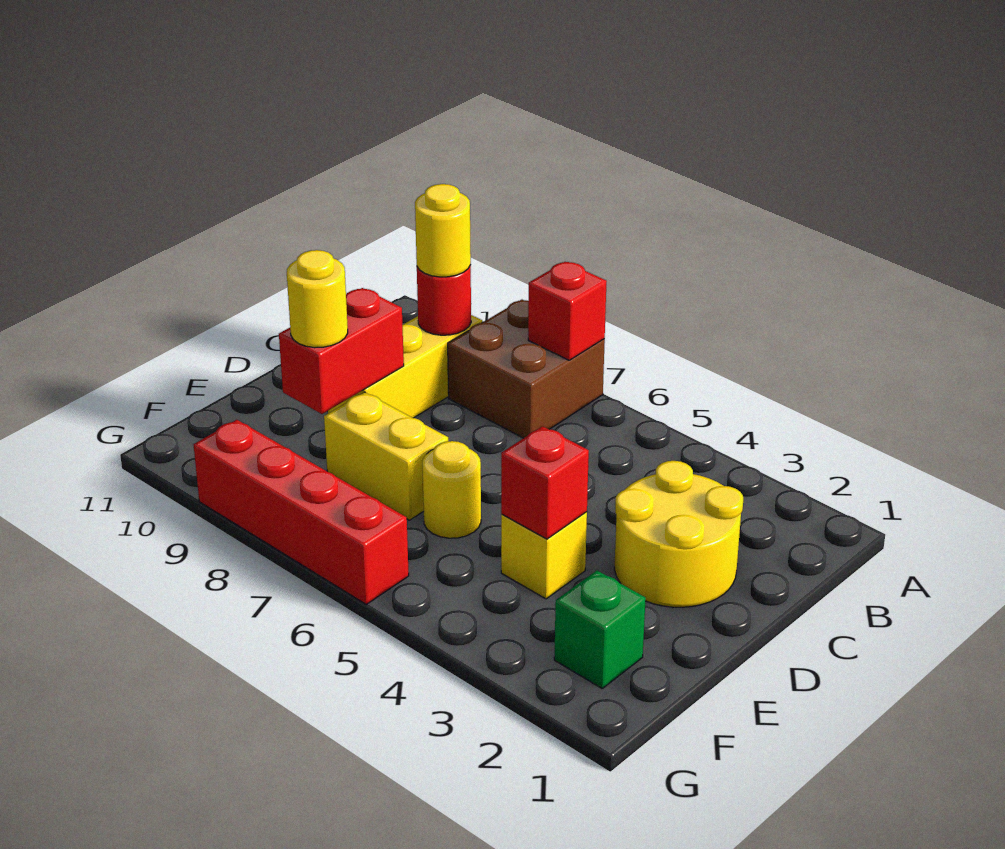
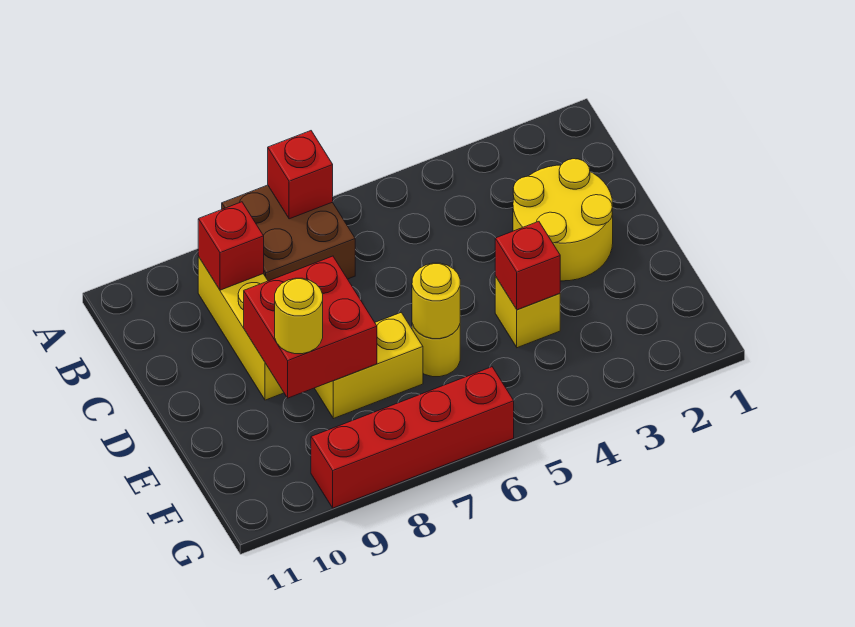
red 1x1 round brick [417,265,471,335] -> red 1x1 brick [198,202,264,290]
yellow 1x1 round brick [415,184,471,277] -> yellow 1x1 round brick moved to [412,263,460,339]
red 1x2 brick [279,288,404,414] -> red 2x2 brick [244,256,377,398]
green 1x1 brick [554,571,646,688] -> none

